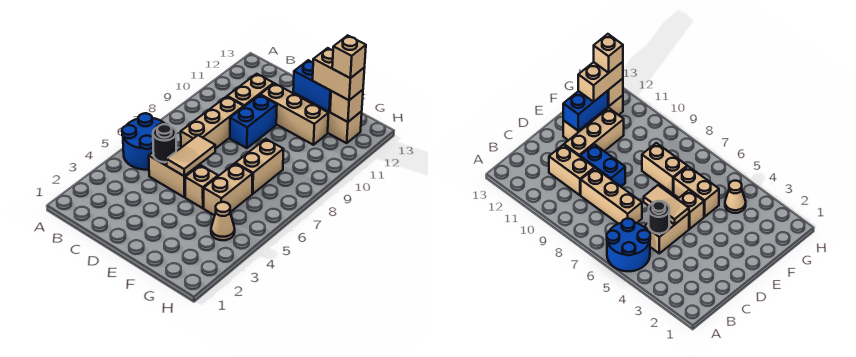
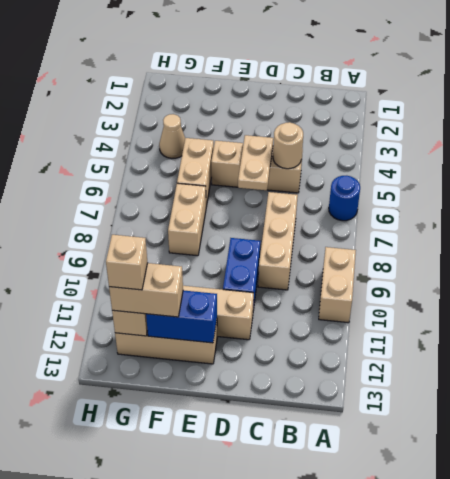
blue 2x2 round brick [122,113,165,170] -> blue 1x1 round brick [329,176,360,221]
black 1x1 round brick [153,124,176,162] -> tan 1x1 round brick [273,122,303,169]
tan 1x2 brick [227,74,274,106] -> tan 1x2 brick moved to [319,247,356,323]
tan 1x2 tile [167,135,215,176] -> tan 1x2 plate [238,135,273,190]

